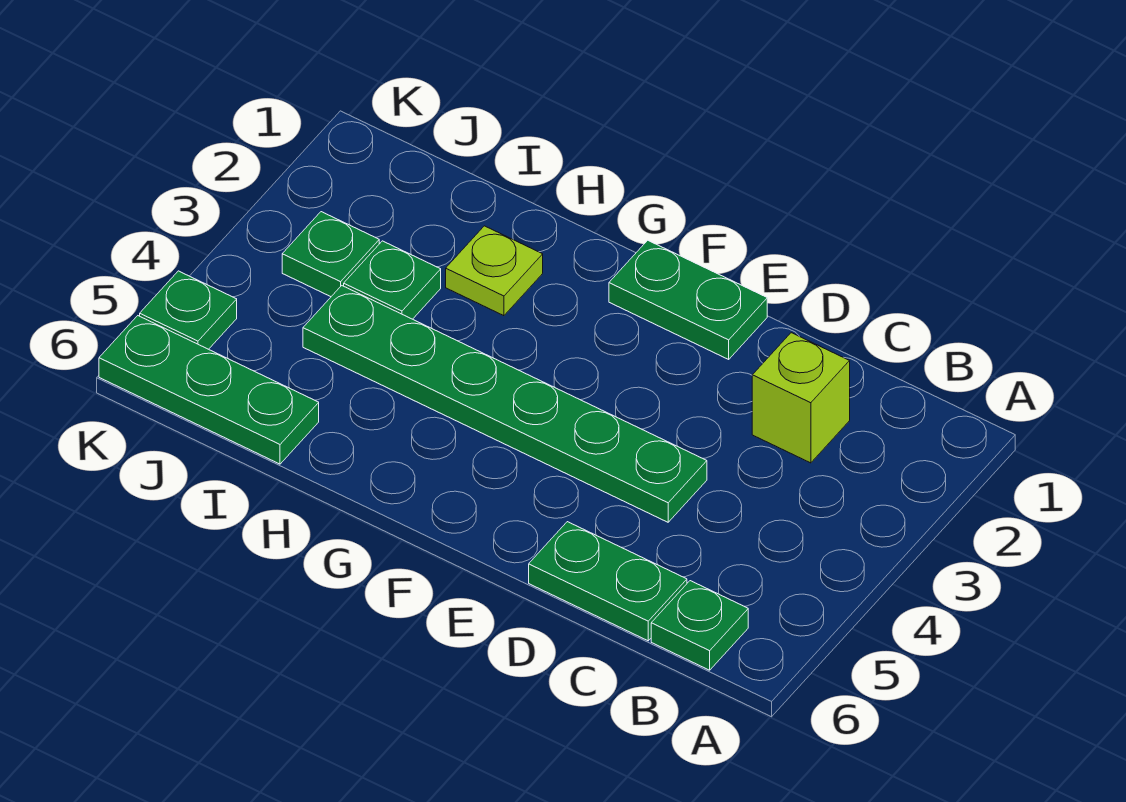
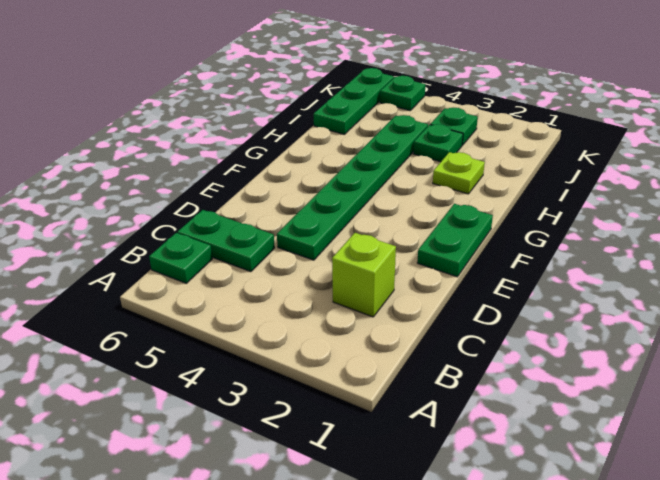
green 1x2 plate [529,522,687,641] -> green 1x2 plate turned to [178,210,275,272]

